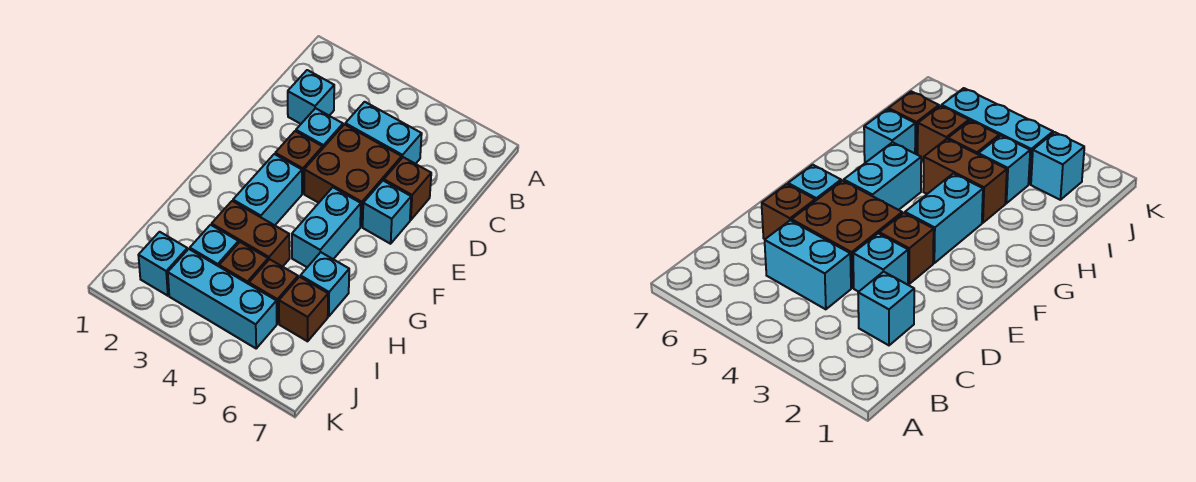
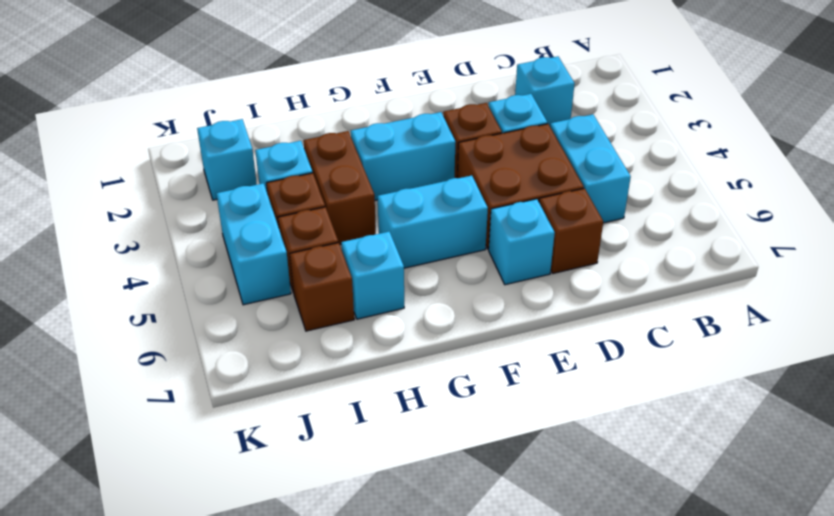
cyan 1x3 brick [168,249,277,348] -> cyan 1x2 brick [216,183,291,305]

